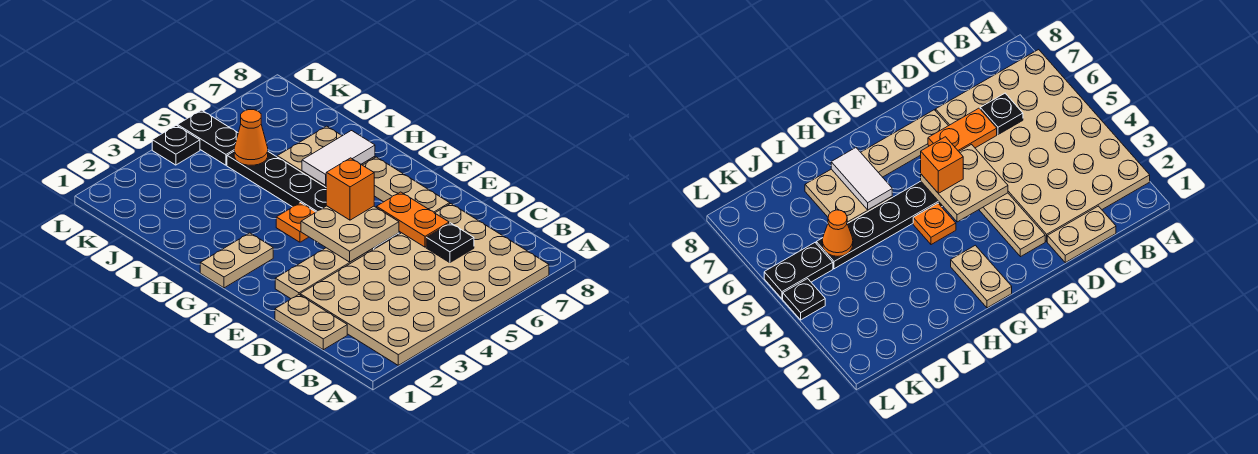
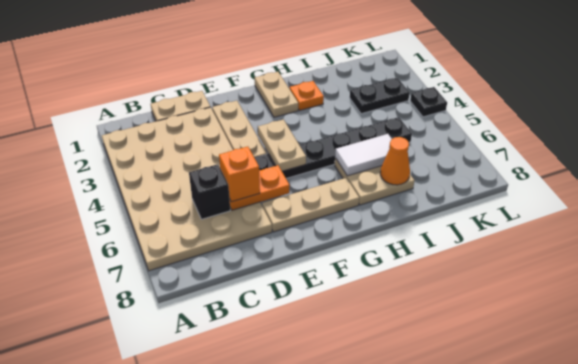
black 1x1 plate [426,223,474,263] -> black 1x1 brick [189,164,230,219]
tan 2x2 plate [301,206,399,262] -> tan 1x2 plate [258,119,306,171]
orange 1x1 brick [326,158,374,220] -> orange 1x1 brick moved to [219,147,260,202]
orange 1x1 plate [276,203,316,242] -> orange 1x1 plate moved to [290,81,324,110]
white 1x2 tile [302,131,375,185] -> white 1x2 tile turned to [335,134,392,176]
orange 1x1 cone [234,110,268,165] -> orange 1x1 cone moved to [380,137,410,185]
black 1x2 plate [178,110,238,165] -> black 1x2 plate moved to [350,78,410,114]

